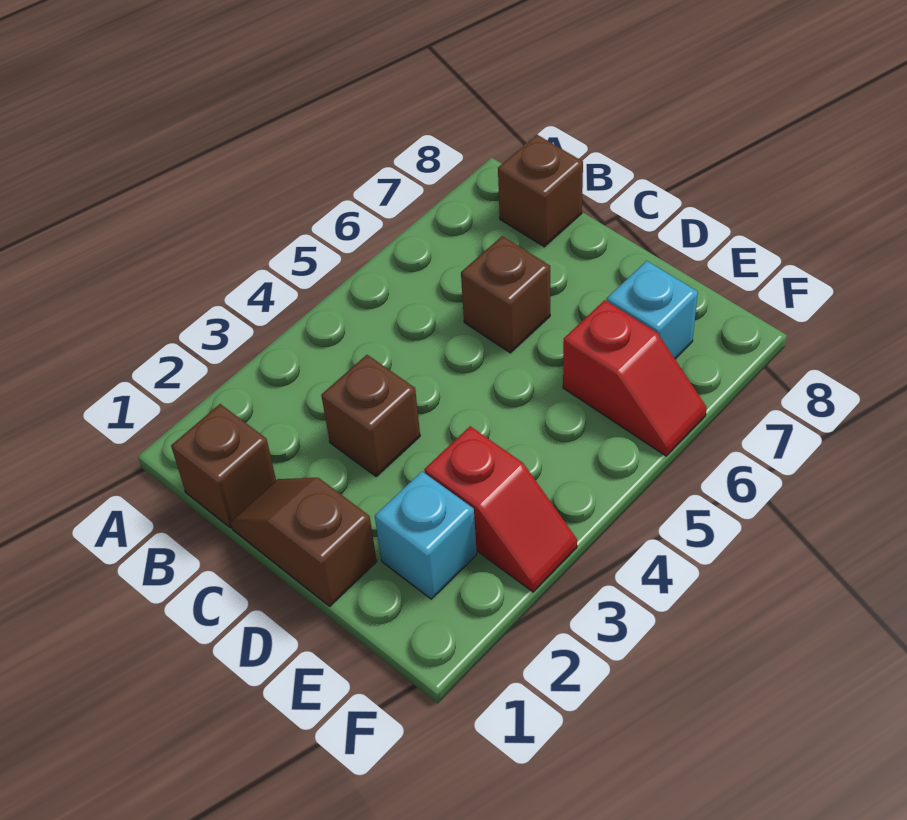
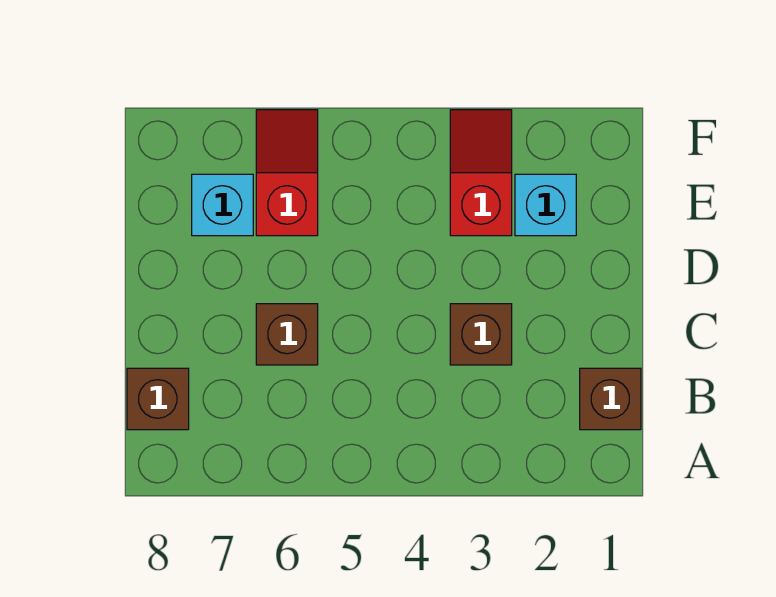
brown 1x2 slope [231,478,377,606] -> none

